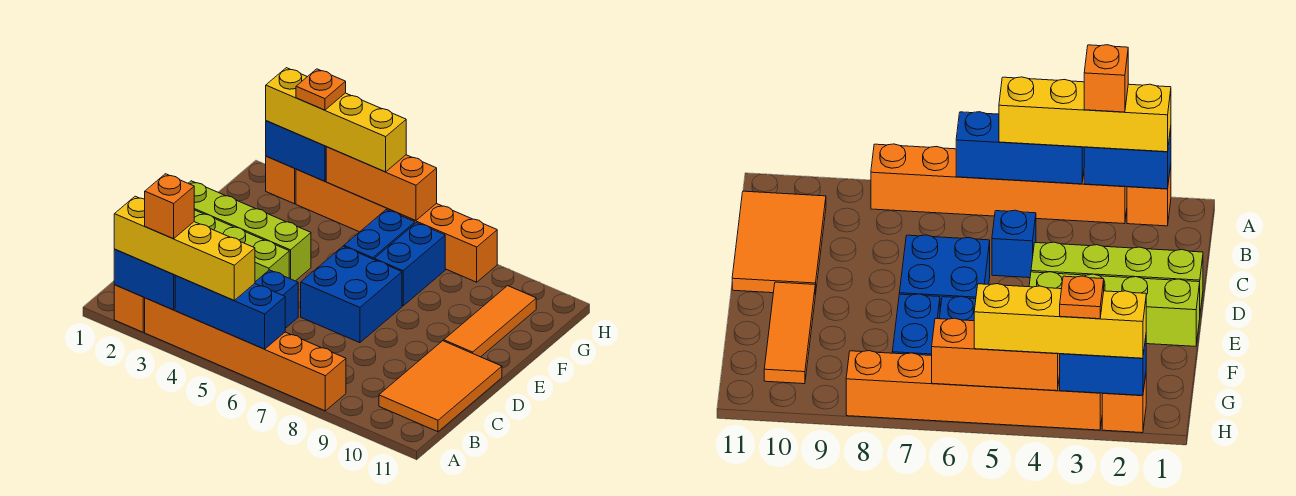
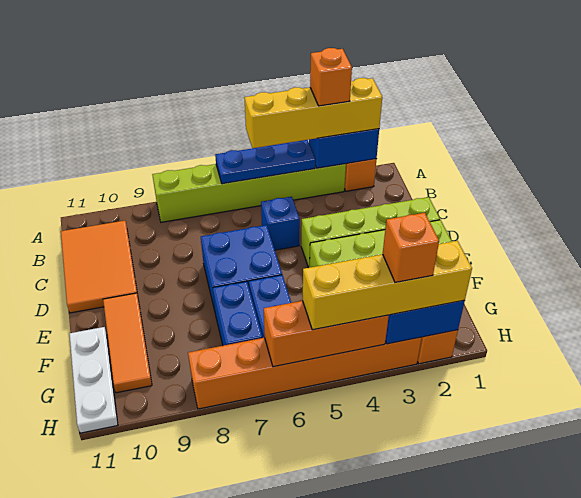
orange 1x6 brick [145,298,346,411] -> lime 1x6 brick [152,164,346,222]
blue 1x3 brick [175,276,285,349] -> blue 1x3 plate [215,140,315,184]
none -> white 1x3 plate [70,327,118,433]
orange 1x1 plate [296,69,346,110] -> orange 1x1 brick [383,213,439,283]

